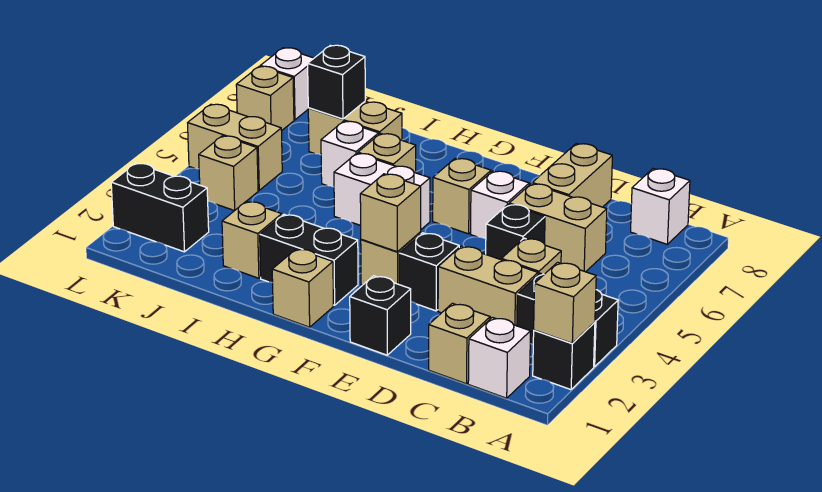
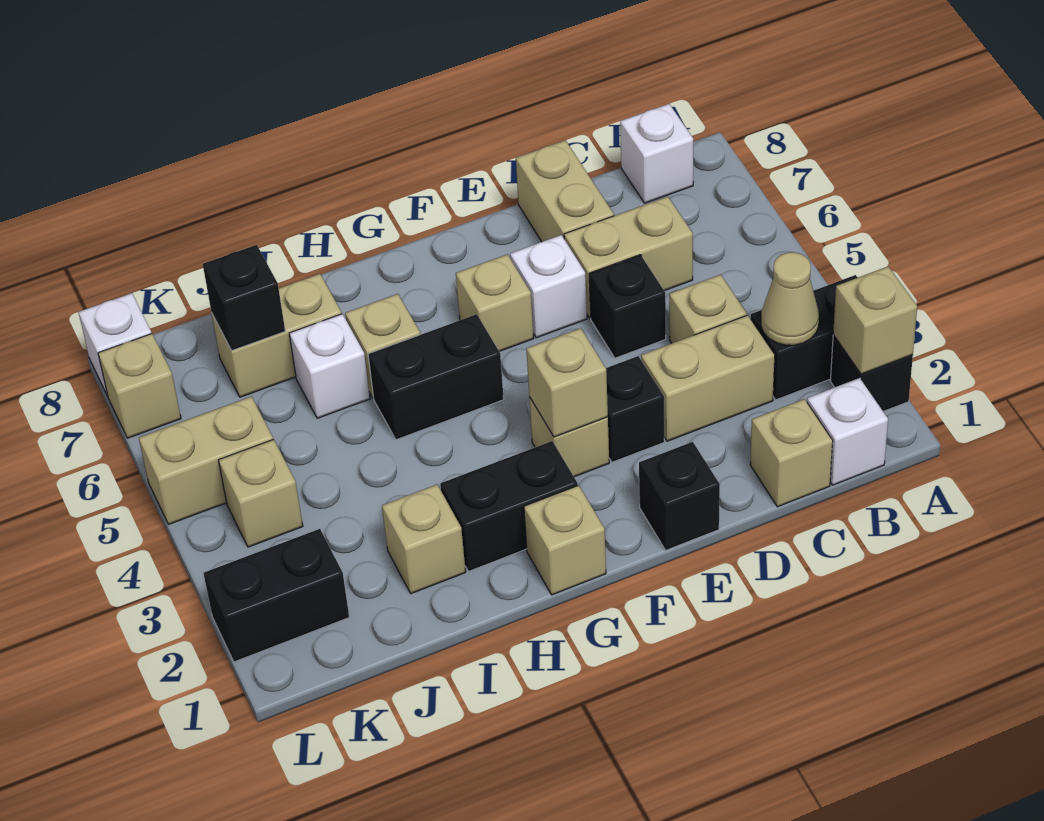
none -> tan 1x1 cone [761,252,819,345]
white 1x2 brick [334,153,430,229] -> black 1x2 brick [368,314,504,440]

